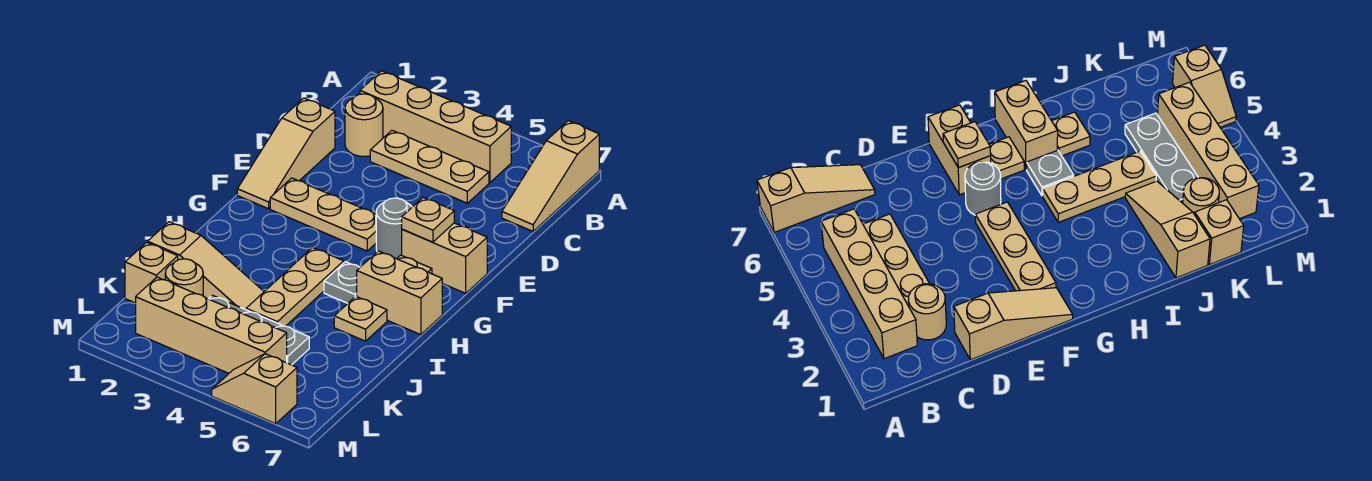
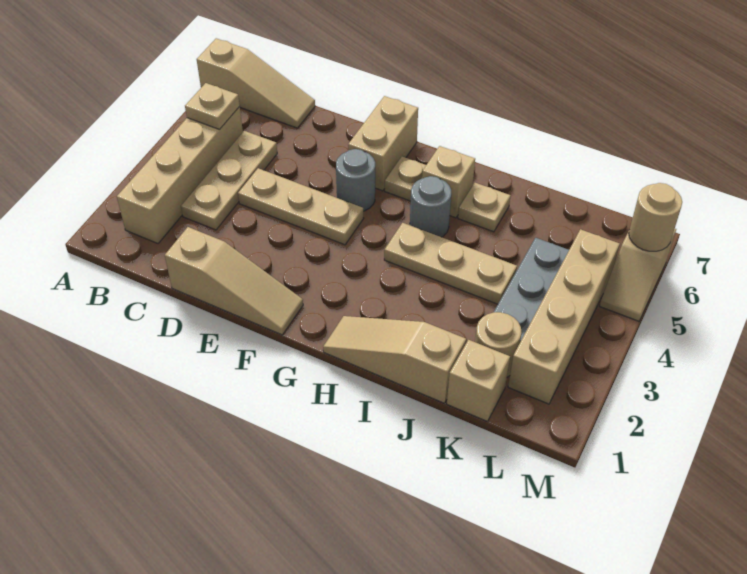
tan 1x1 round brick [345,94,383,157] -> tan 1x1 round brick moved to [629,183,682,251]
tan 1x3 plate [270,178,376,251] -> tan 1x3 plate turned to [238,168,364,245]
tan 1x1 plate [402,197,454,242] -> tan 1x1 plate moved to [185,83,240,130]
grey 1x1 plate [324,262,360,303] -> grey 1x1 round brick [410,176,451,237]
tan 1x2 brick [357,251,442,335] -> tan 1x1 brick [422,146,475,218]
tan 1x3 slope [148,222,264,310] -> tan 1x3 slope turned to [323,316,466,403]

